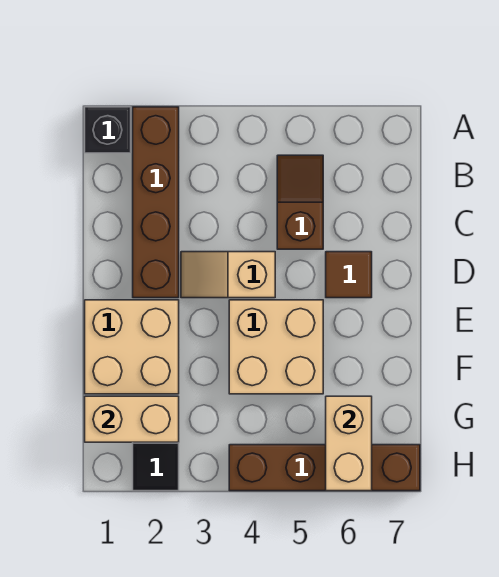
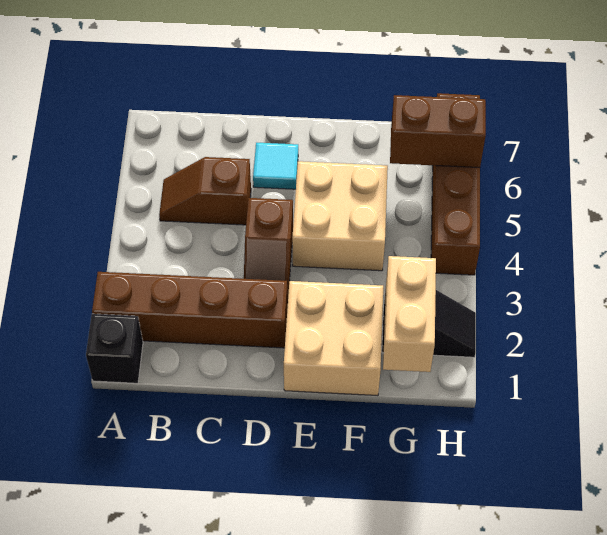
tan 1x2 slope [181,252,275,298] -> brown 1x2 slope [244,198,293,302]
brown 1x1 tile [326,252,372,298] -> cyan 1x1 tile [253,143,298,189]
tan 1x2 brick [326,396,372,491] -> brown 1x2 brick [390,95,486,168]

